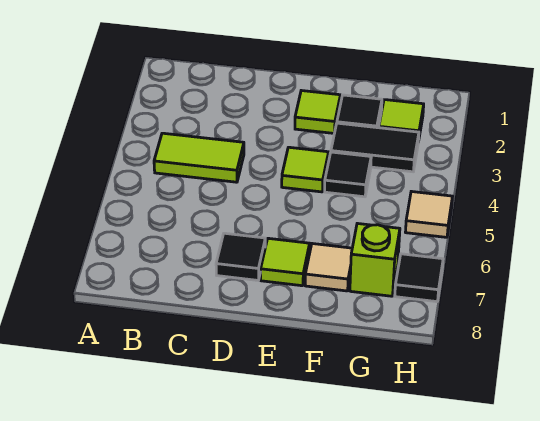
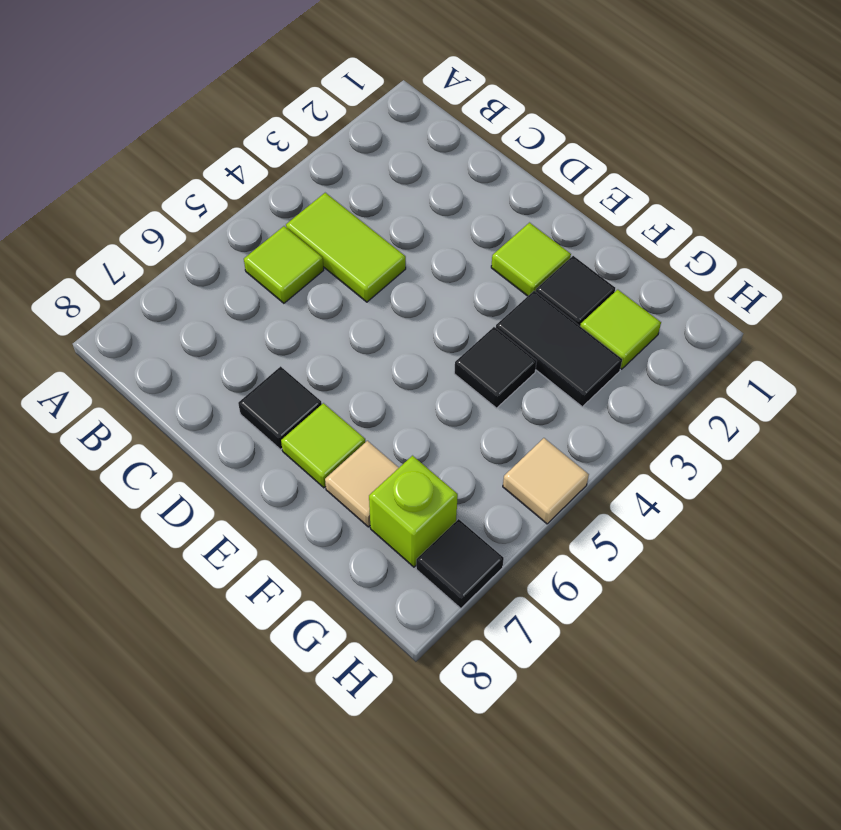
lime 1x1 tile [282,147,329,192] -> lime 1x1 tile moved to [244,226,324,303]

